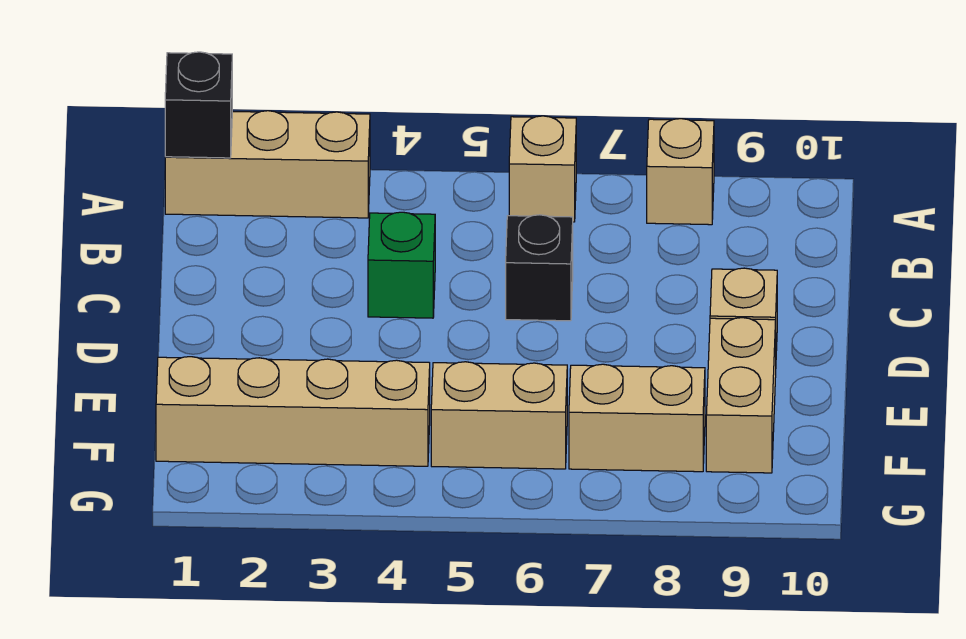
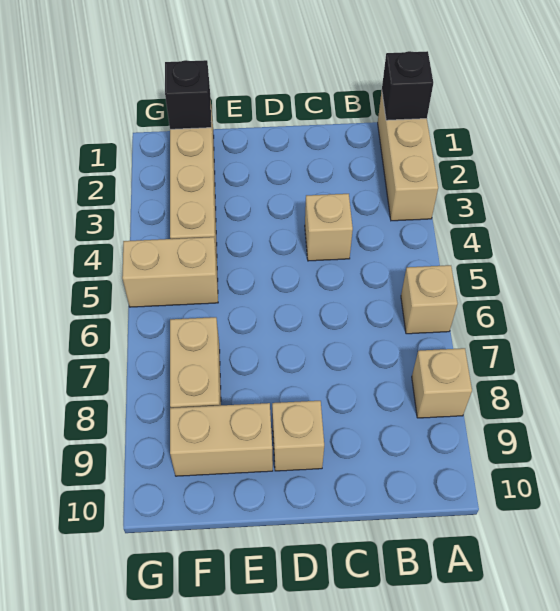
green 1x1 brick [368,212,435,318] -> tan 1x1 brick [305,194,353,261]
black 1x1 brick [506,215,573,321] -> black 1x1 brick moved to [165,60,211,129]
tan 1x2 brick [431,362,567,469] -> tan 1x2 brick turned to [122,237,218,307]

